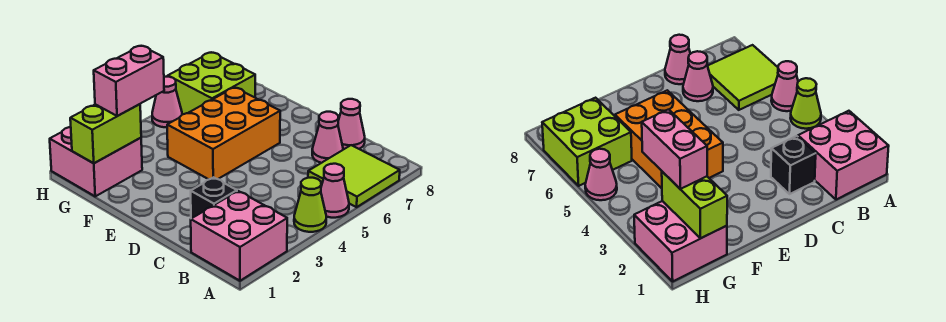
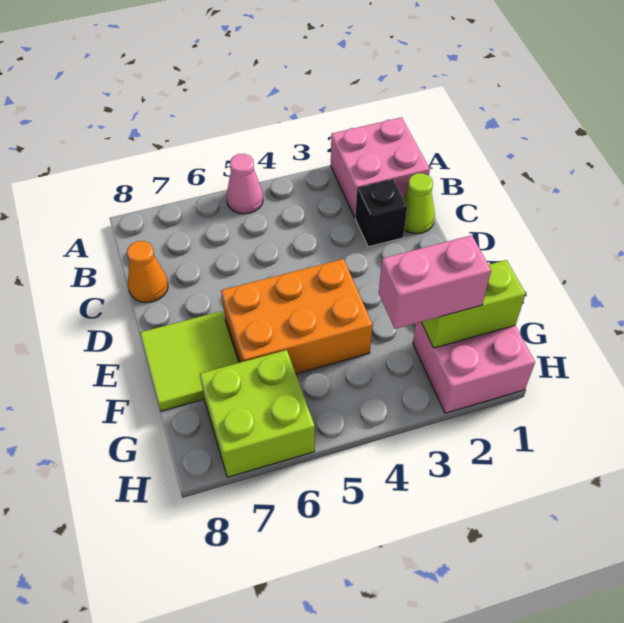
lime 1x1 cone [294,178,326,232] -> lime 1x1 cone moved to [404,173,435,234]
lime 2x2 tile [308,145,400,207] -> lime 2x2 tile moved to [140,311,239,411]
pink 1x1 cone [312,112,343,163] -> none
pink 1x1 cone [338,99,365,150] -> orange 1x1 cone [127,241,168,303]
pink 1x1 cone [152,77,182,127] -> none

